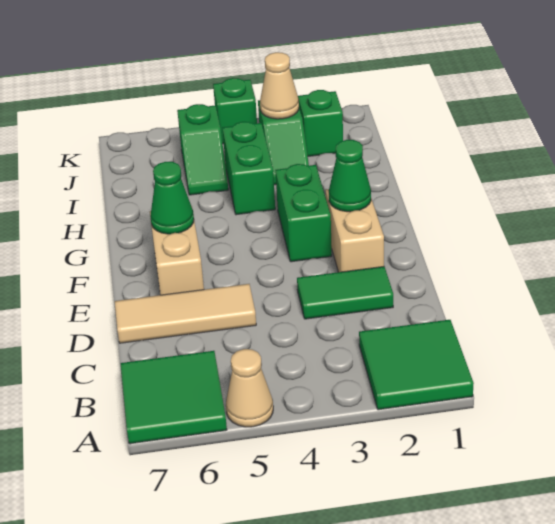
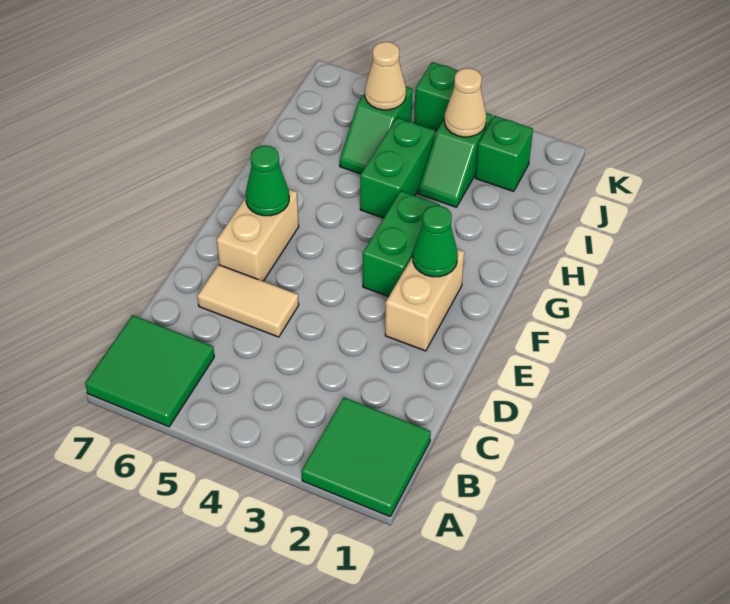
tan 1x1 cone [226,349,273,427] -> tan 1x1 cone moved to [365,42,406,110]
green 1x2 tile [297,267,393,319] -> none
tan 1x3 tile [115,284,256,343] -> tan 1x2 tile [197,265,299,337]

